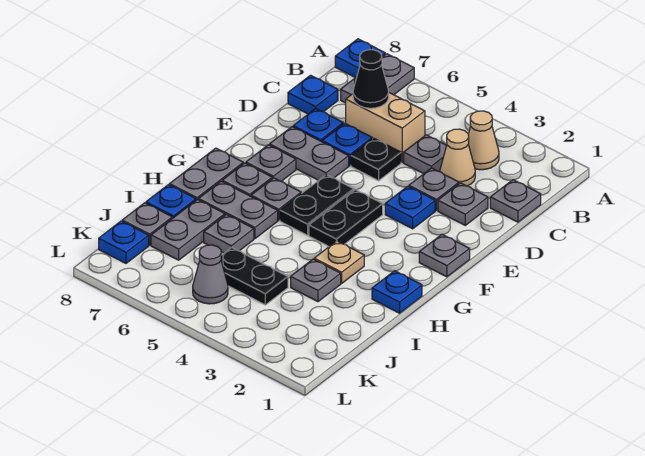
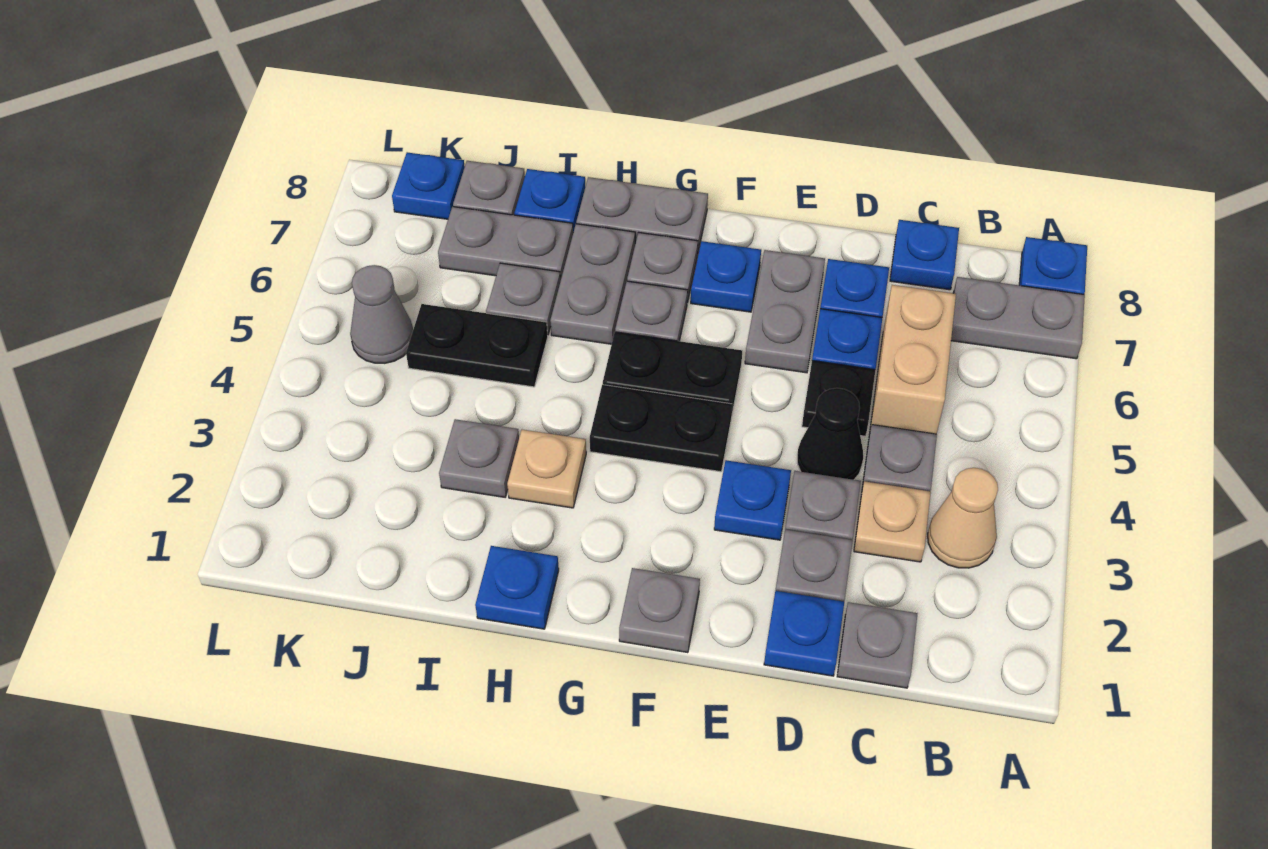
tan 1x1 cone [440,129,475,186] -> tan 1x1 plate [854,481,931,562]
black 1x1 cone [353,50,389,108] -> black 1x1 cone moved to [797,388,863,480]
none -> blue 1x1 plate [764,591,844,676]
grey 1x1 plate [246,145,296,181] -> blue 1x1 plate [691,241,761,312]
black 1x2 plate [221,247,288,305] -> black 1x2 plate turned to [406,304,548,387]

